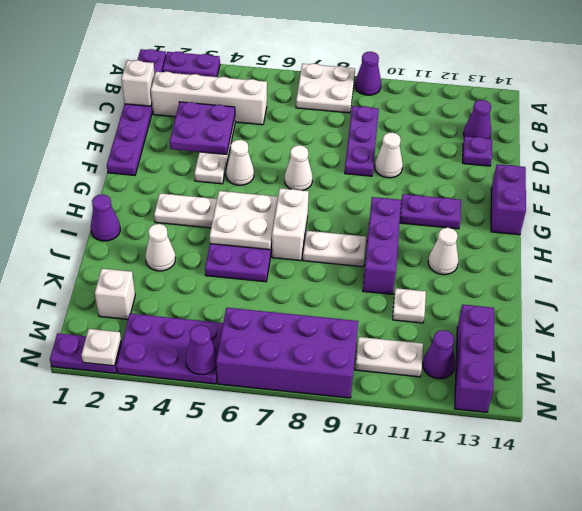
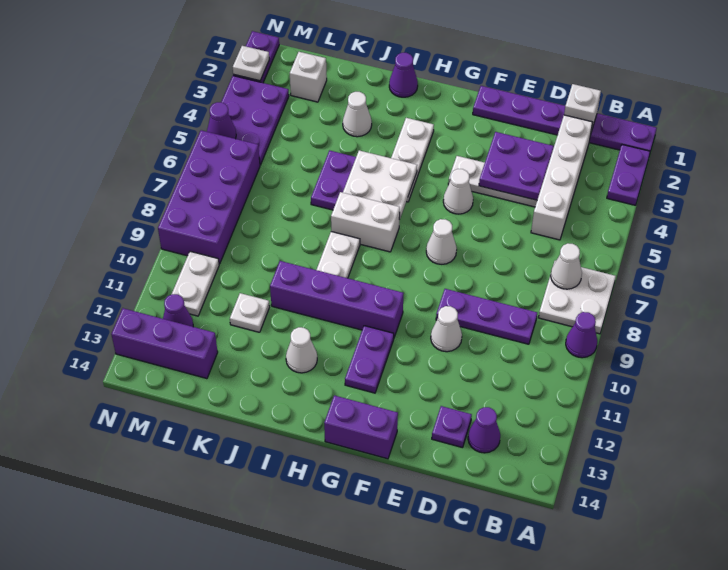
none -> white 1x1 cone [551,243,582,289]
purple 1x3 brick [363,197,401,294] -> purple 1x4 brick [270,261,404,337]

